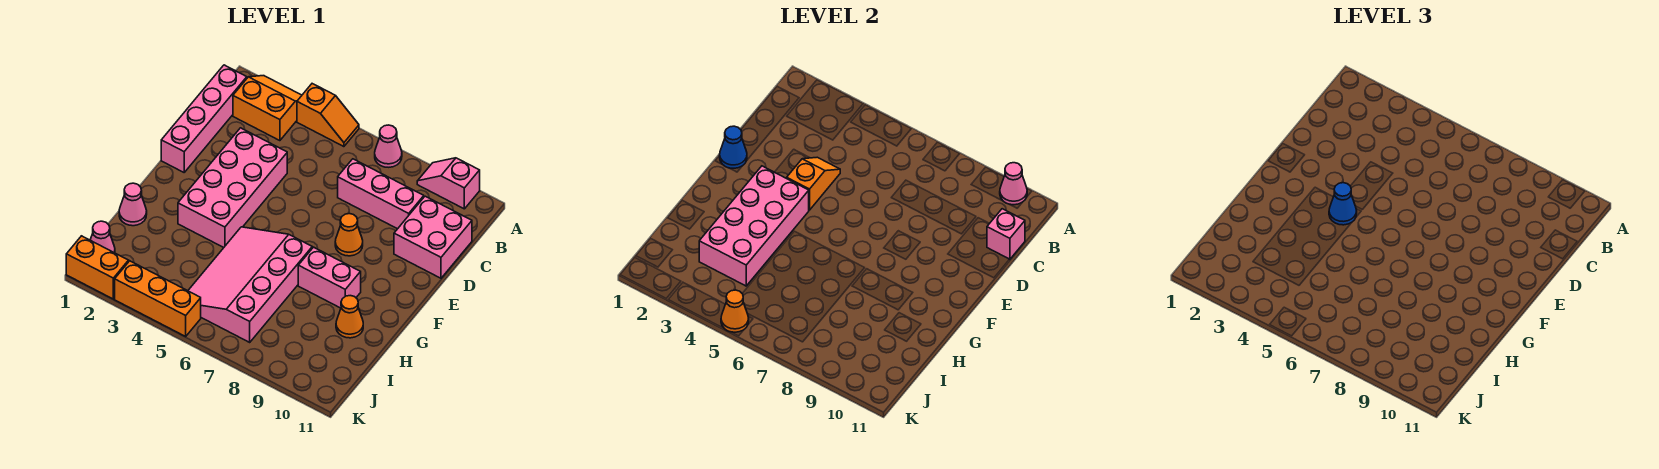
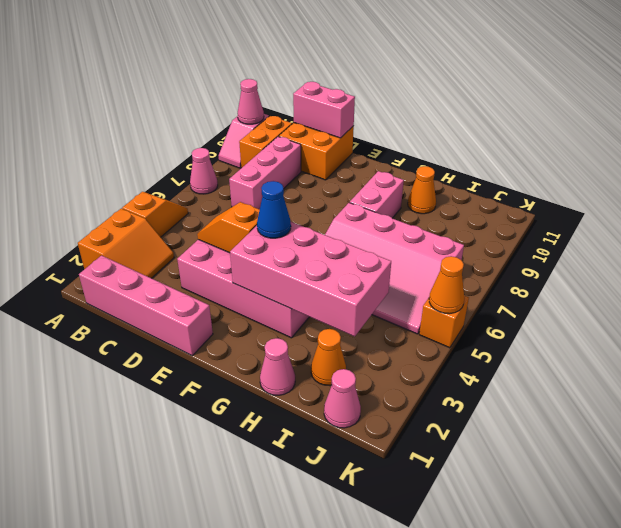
orange 2x2 slope [233,76,302,141] -> orange 2x2 slope turned to [78,208,174,278]
pink 2x2 brick [394,196,472,278] -> orange 2x2 brick [279,123,354,180]
pink 1x1 brick [987,209,1025,259] -> pink 1x2 brick [293,82,355,138]
blue 1x1 cone [720,126,747,168] -> none
orange 1x1 cone [335,214,363,256] -> orange 1x1 cone moved to [311,329,346,386]
orange 1x2 brick [66,236,129,299] -> orange 1x2 brick moved to [239,116,292,168]
orange 1x3 brick [115,261,201,336] -> orange 1x1 brick [419,296,469,348]

